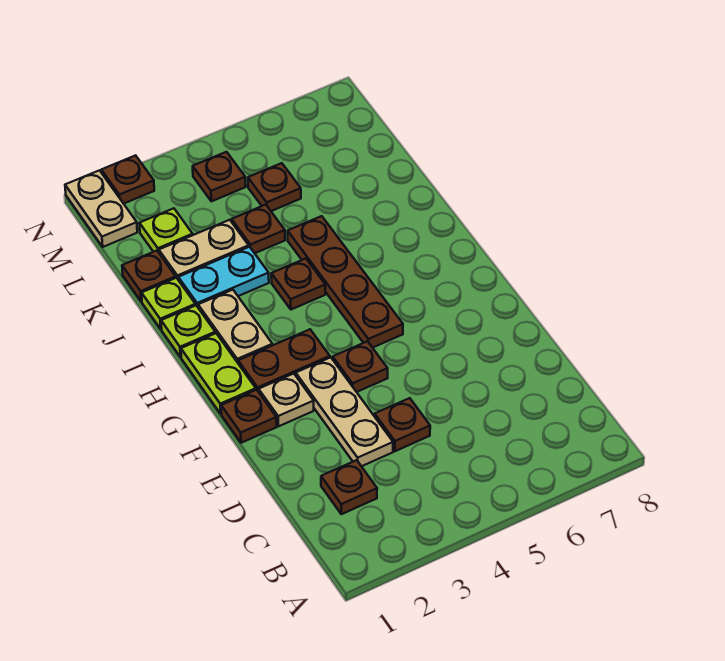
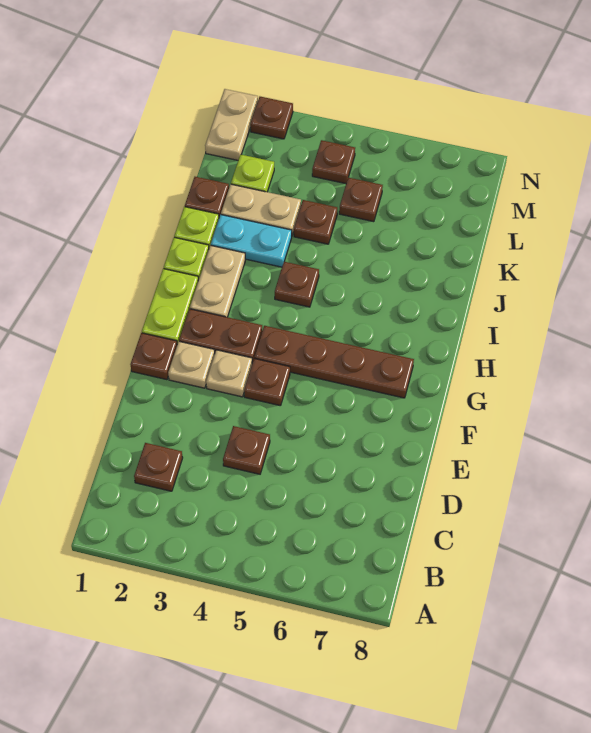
tan 1x3 plate [296,357,393,466] -> tan 1x1 plate [206,350,252,397]
brown 1x4 plate [288,216,403,348] -> brown 1x4 plate turned to [254,326,414,398]

